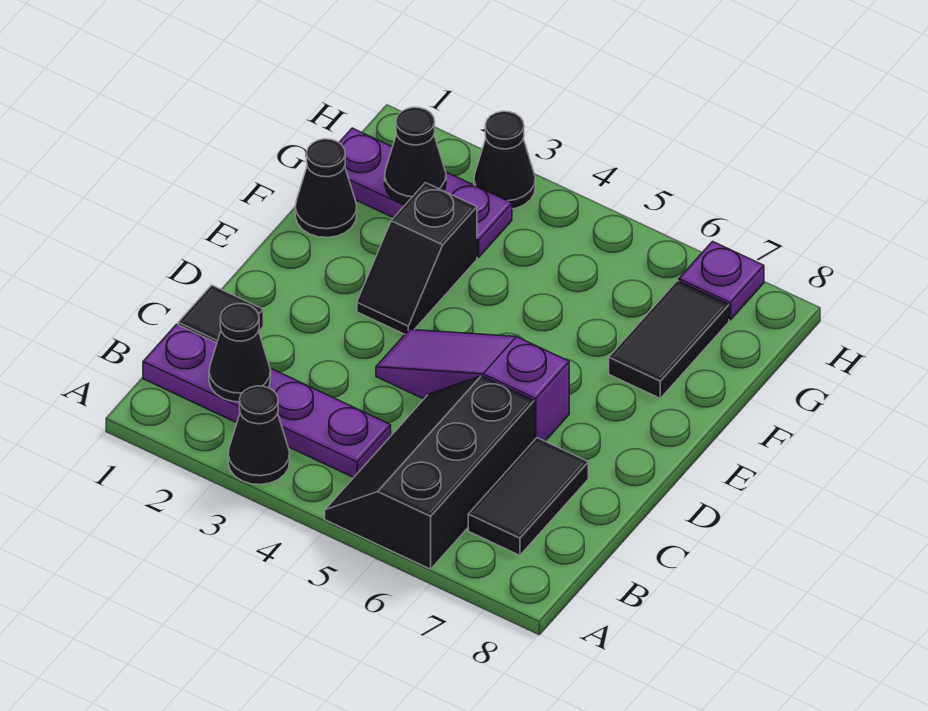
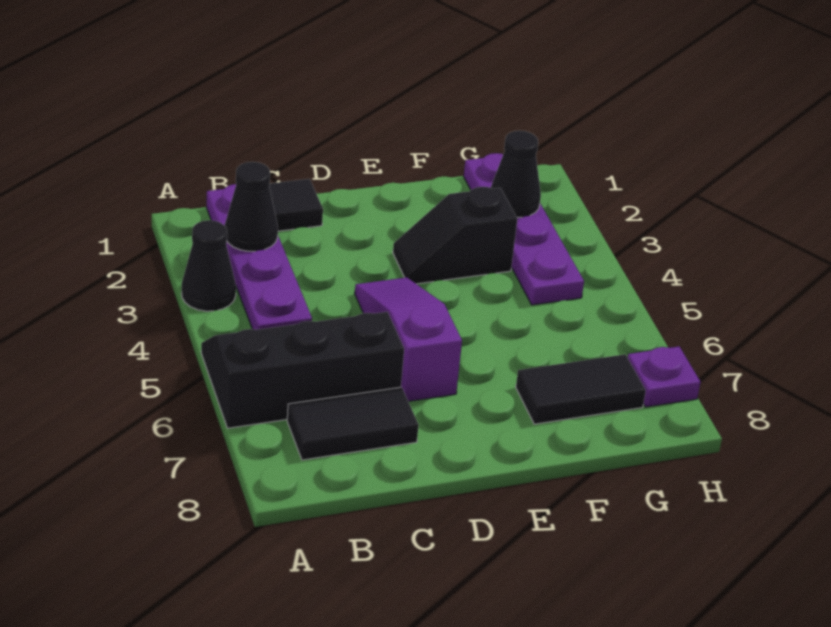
black 1x1 cone [295,139,357,238] -> none
purple 1x3 plate [339,128,512,257] -> purple 1x4 plate [464,153,584,305]
black 1x1 cone [474,111,535,209] -> none

